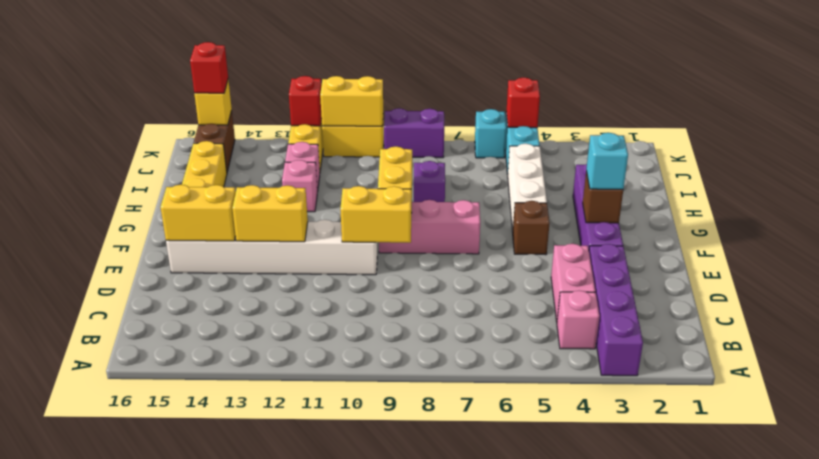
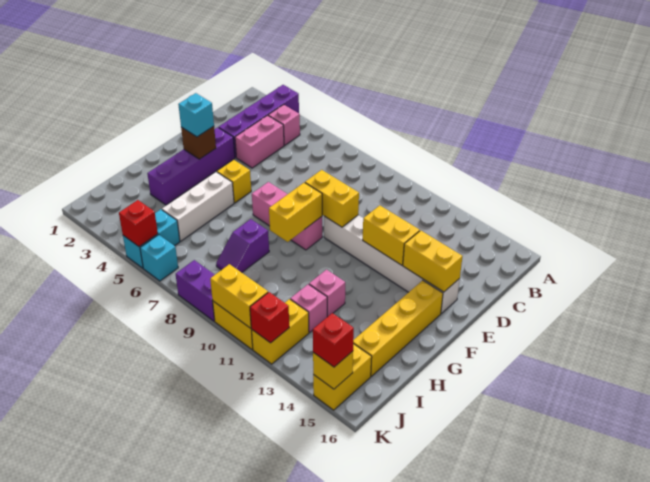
brown 1x1 brick [513,201,550,255] -> yellow 1x1 brick [217,160,251,203]
brown 1x2 brick [194,111,235,172] -> yellow 1x2 brick [313,344,372,410]

